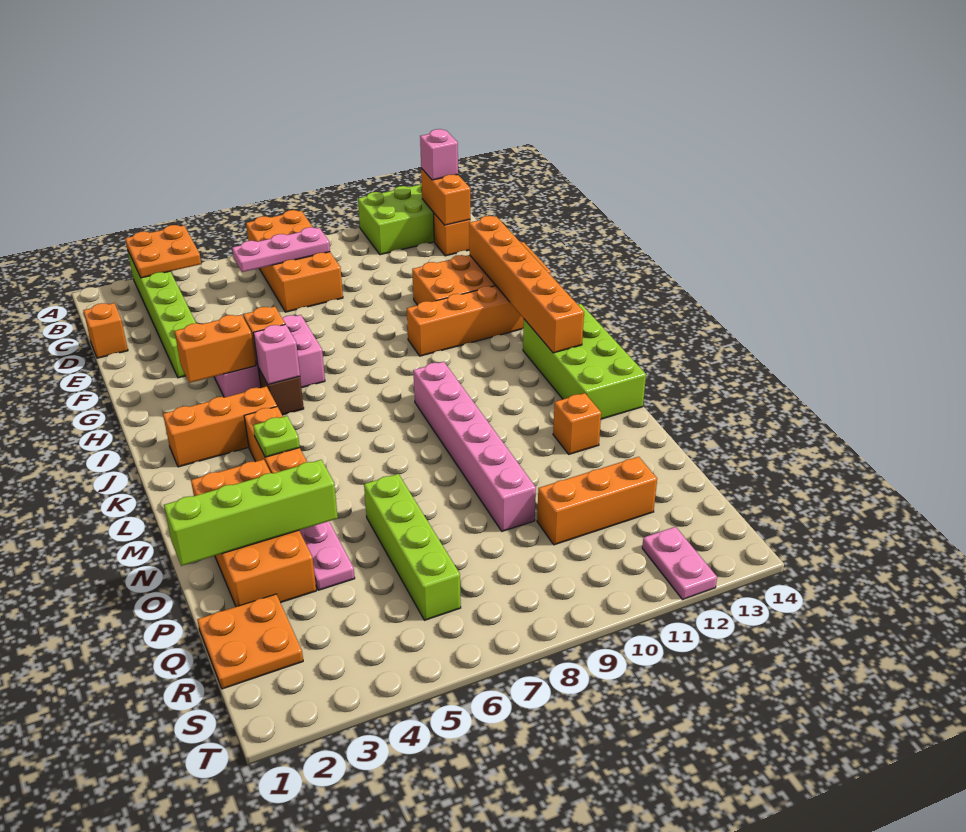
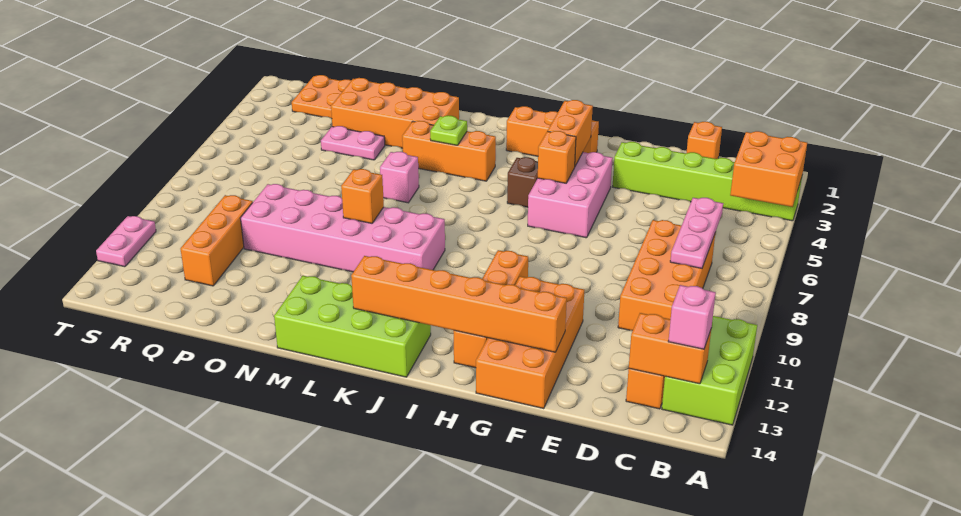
orange 2x2 plate [125,225,201,278] -> orange 2x2 brick [730,131,807,207]
orange 2x4 brick [246,210,343,312] -> orange 2x4 brick turned to [618,220,715,331]
pink 1x1 brick [253,324,300,385] -> pink 1x1 brick moved to [380,152,419,203]
orange 1x3 brick [163,386,277,467] -> orange 1x3 brick turned to [506,106,599,156]
pink 1x6 brick [413,362,536,531] -> pink 2x6 brick [240,184,445,272]
orange 1x1 brick [553,393,601,454] -> orange 1x1 brick moved to [341,169,384,223]
lime 1x4 brick [164,460,338,566] -> none
lime 1x4 brick [364,474,461,620] -> none
pink 1x2 plate [642,527,717,600] -> pink 1x2 plate turned to [96,216,156,267]

